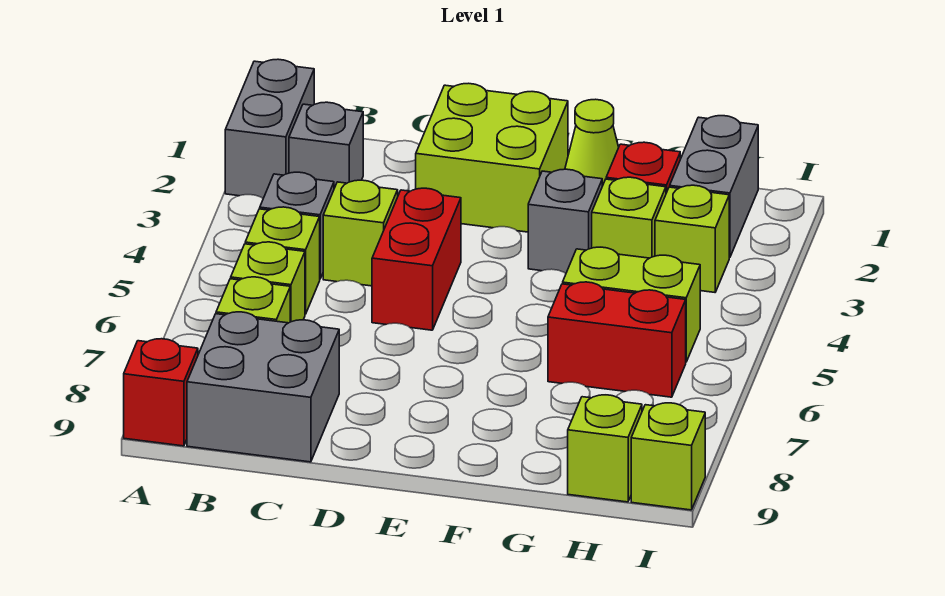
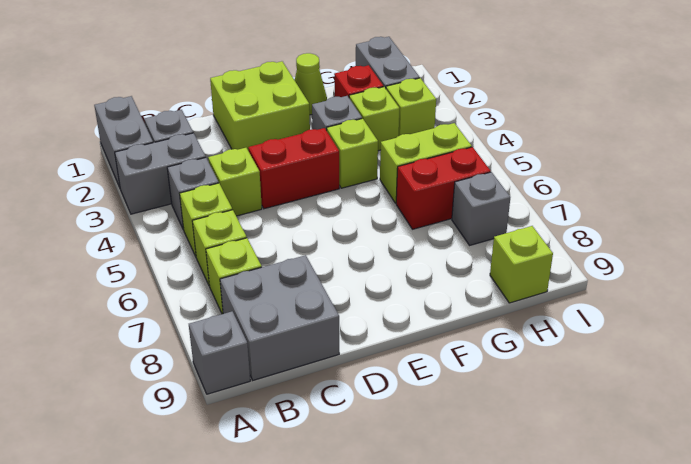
none -> grey 1x2 brick [115,133,206,214]
red 1x1 brick [124,339,198,446] -> grey 1x1 brick [189,311,250,394]
red 1x2 brick [372,188,461,330] -> red 1x2 brick turned to [248,128,339,209]
none -> grey 1x1 brick [452,172,510,245]
lime 1x1 brick [631,403,705,510] -> lime 1x1 brick moved to [327,119,378,188]

